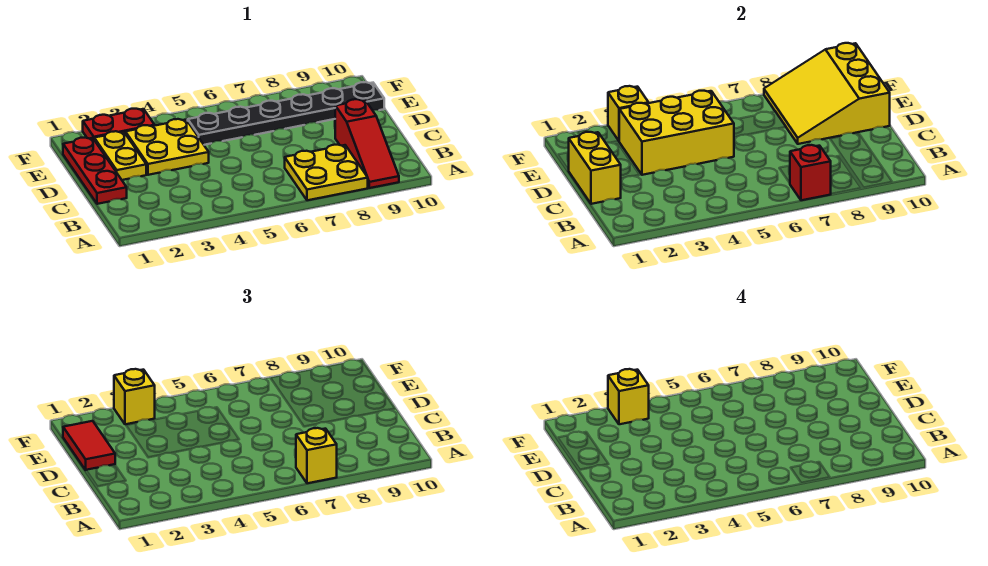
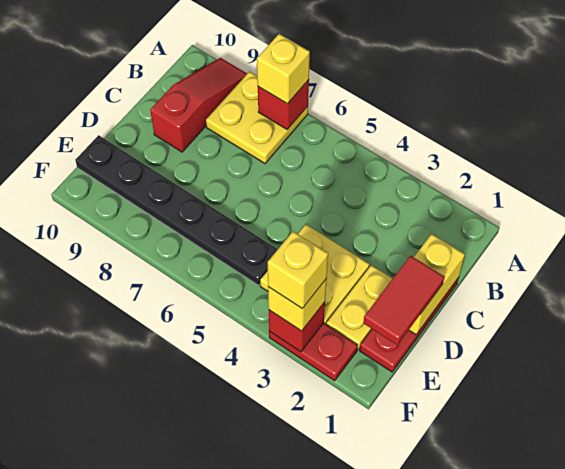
yellow 2x3 brick [619,91,734,175] -> none
yellow 3x3 slope [764,43,890,144] -> none
yellow 1x1 brick [608,86,649,141] -> red 1x1 brick [269,302,325,352]

